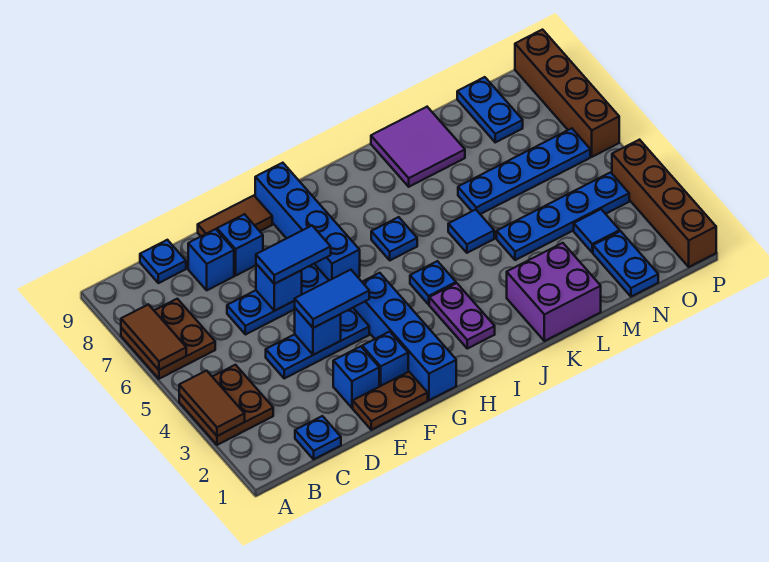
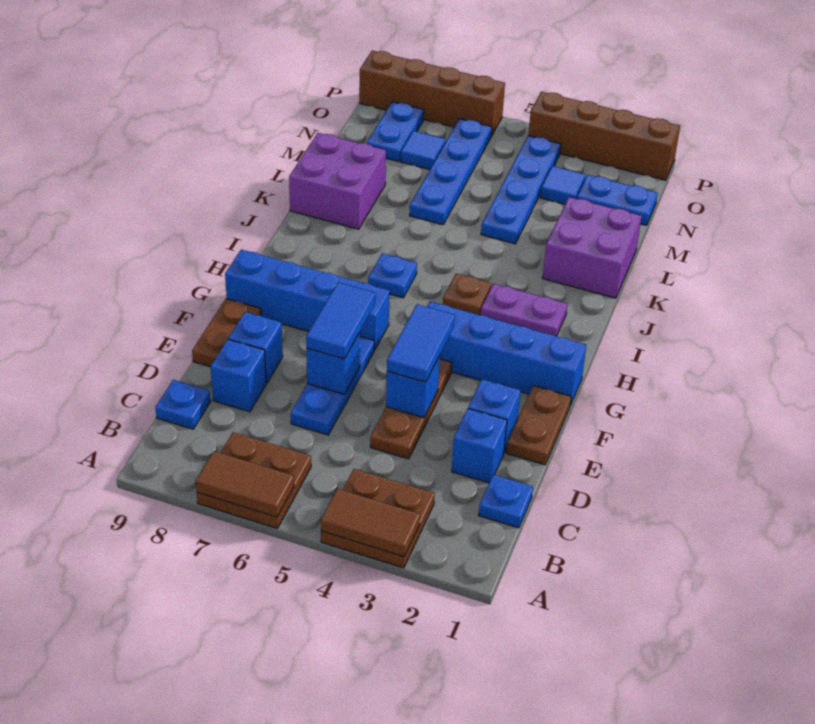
blue 1x3 plate [266,308,369,378] -> brown 1x3 plate [370,359,452,459]
brown 1x2 tile [198,196,272,236] -> brown 1x2 plate [192,299,261,367]
blue 1x1 brick [362,332,408,387] -> blue 1x1 brick moved to [452,409,507,483]
blue 1x1 plate [410,261,456,304] -> brown 1x1 plate [443,274,491,315]
blue 1x1 tile [448,210,494,253] -> blue 1x1 tile moved to [401,131,446,170]
purple 2x2 tile [371,107,465,187] -> purple 2x2 brick [289,133,386,229]
blue 1x2 plate [457,77,523,142] -> blue 1x2 plate turned to [367,102,424,162]

